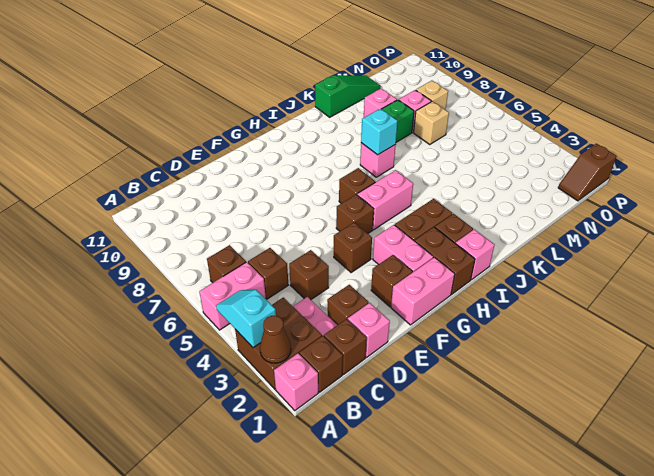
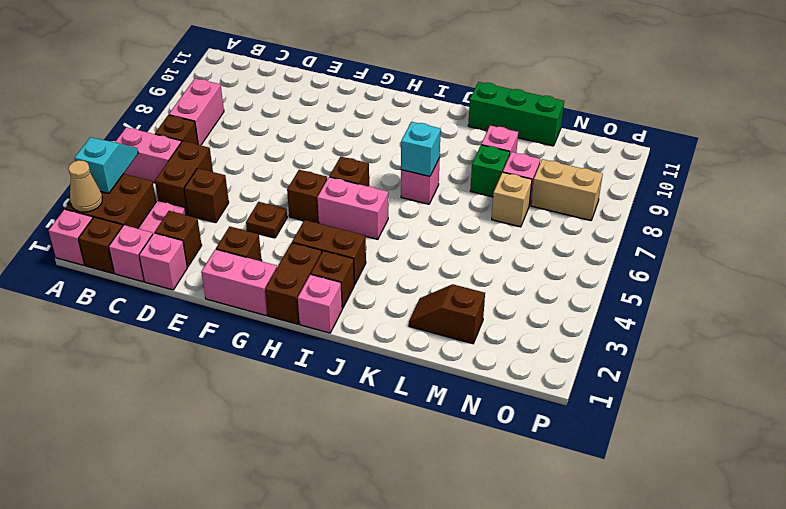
brown 1x1 cone [260,316,291,363] -> tan 1x1 cone [69,160,102,212]
brown 1x1 brick [324,319,367,375] -> pink 1x1 brick [109,225,153,282]
brown 1x1 brick [248,248,288,299] -> brown 1x2 brick [155,141,213,215]
brown 1x1 brick [334,223,372,273] -> brown 1x1 plate [246,202,287,238]
pink 1x2 brick [373,225,433,272] -> pink 1x2 brick moved to [169,78,224,145]
green 1x3 slope [315,75,381,117] -> green 1x3 brick [468,82,564,146]
tan 1x1 brick [416,81,448,110] -> tan 1x2 brick [531,159,603,221]
brown 1x2 slope [558,144,617,201] -> brown 1x2 slope moved to [409,284,485,344]

